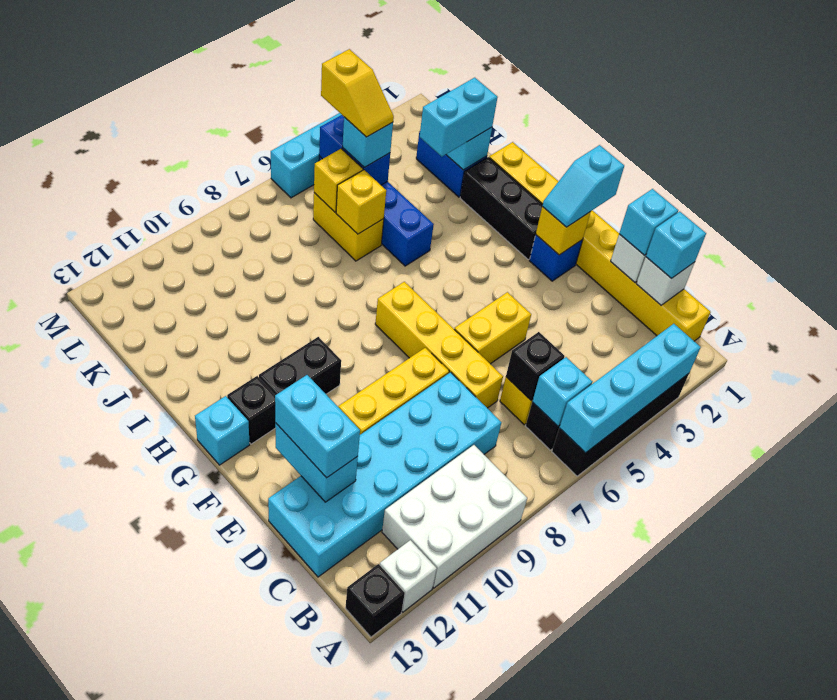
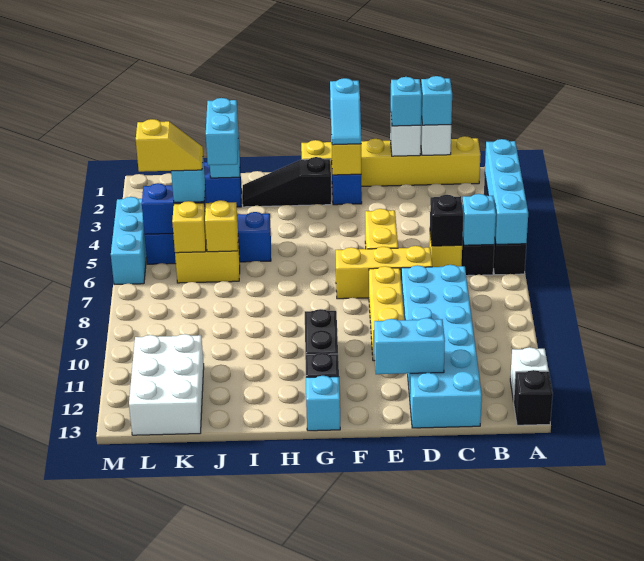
white 2x3 brick [382,445,527,588] -> white 2x3 brick moved to [129,334,204,435]
yellow 1x8 brick [489,142,710,341] -> yellow 1x6 brick [301,136,481,187]
yellow 1x4 brick [375,282,503,408] -> yellow 1x3 brick [336,246,432,299]
cyan 1x2 brick [275,375,360,478] -> none
black 1x3 brick [460,157,543,259] -> black 1x3 slope [242,157,331,207]

